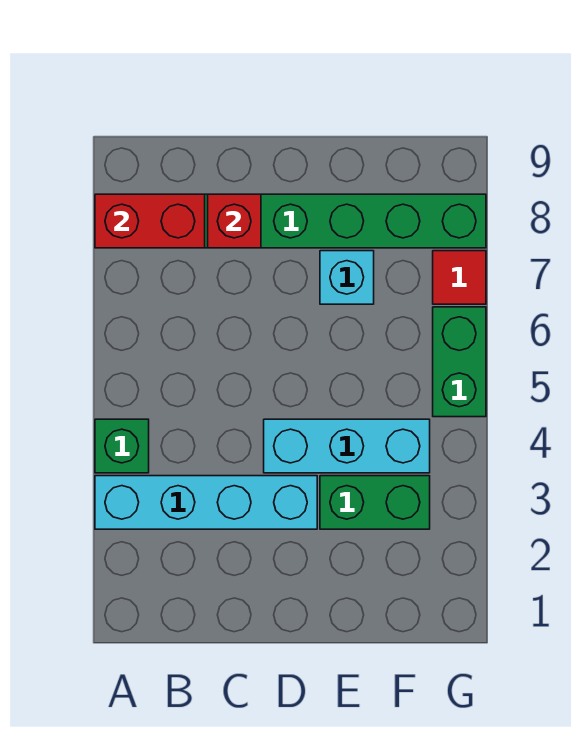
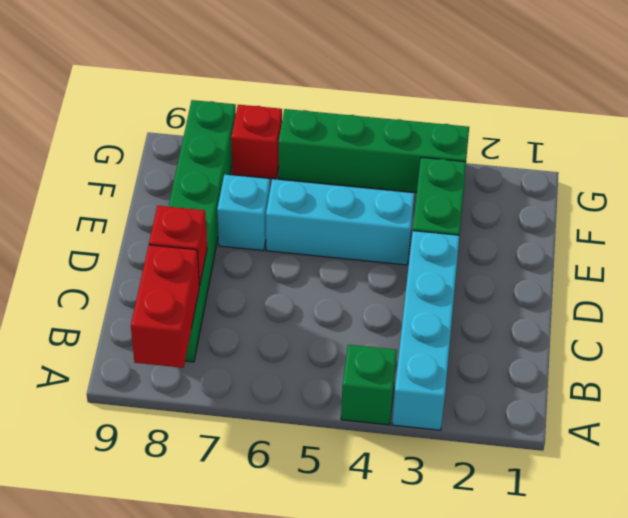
cyan 1x3 brick [264,419,430,473] -> cyan 1x3 brick turned to [266,179,414,265]
green 1x2 brick [433,307,486,417] -> green 1x4 brick [279,109,469,193]
red 1x1 tile [433,251,486,304] -> red 1x1 brick [231,105,282,179]

